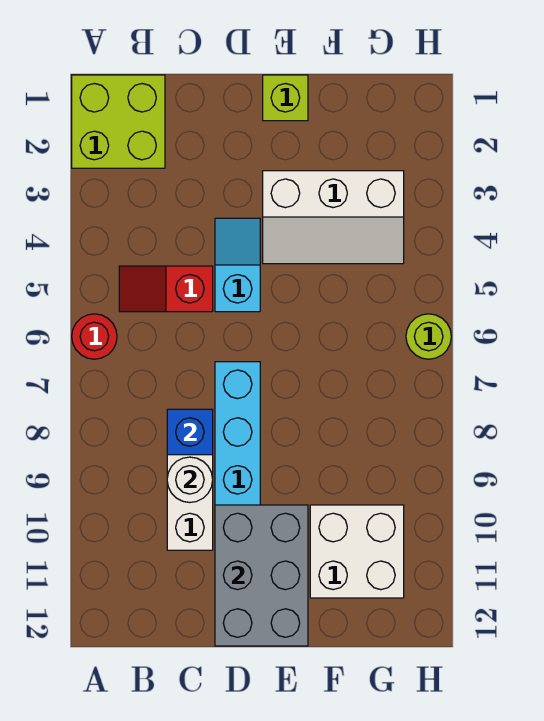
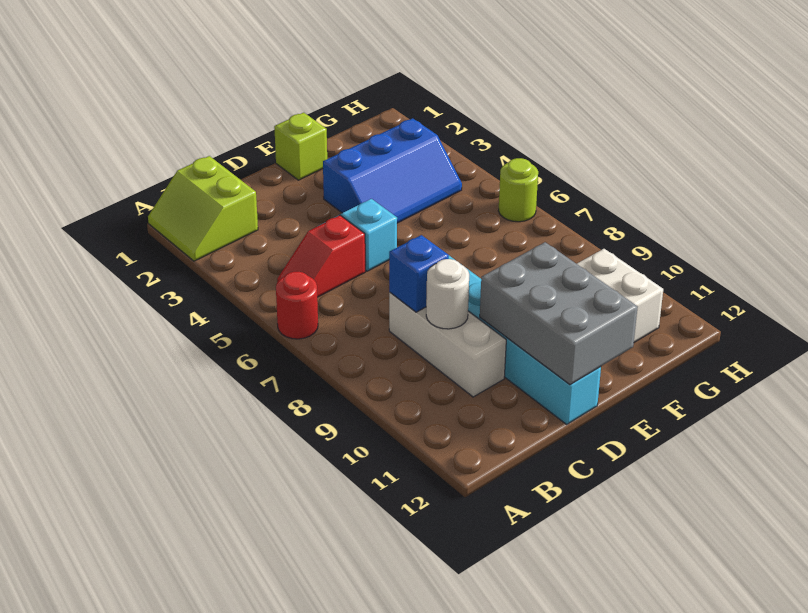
lime 2x2 brick [72,75,165,168] -> lime 2x2 slope [148,156,258,261]
white 2x3 slope [263,171,404,264] -> blue 2x3 slope [323,118,462,223]

